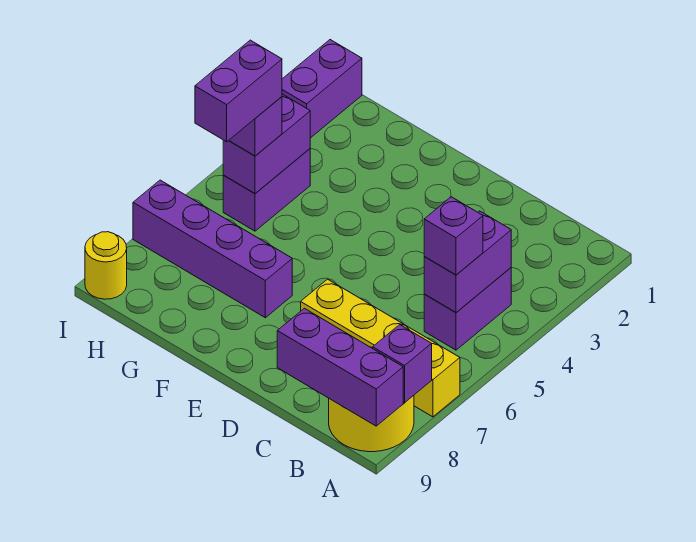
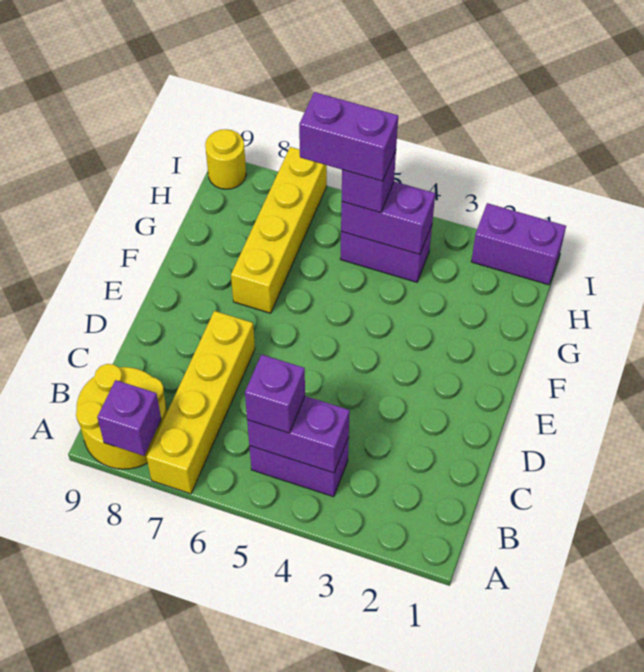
purple 1x3 brick [277,308,403,426] -> none
purple 1x4 brick [133,180,292,318] -> yellow 1x4 brick [231,147,327,313]

